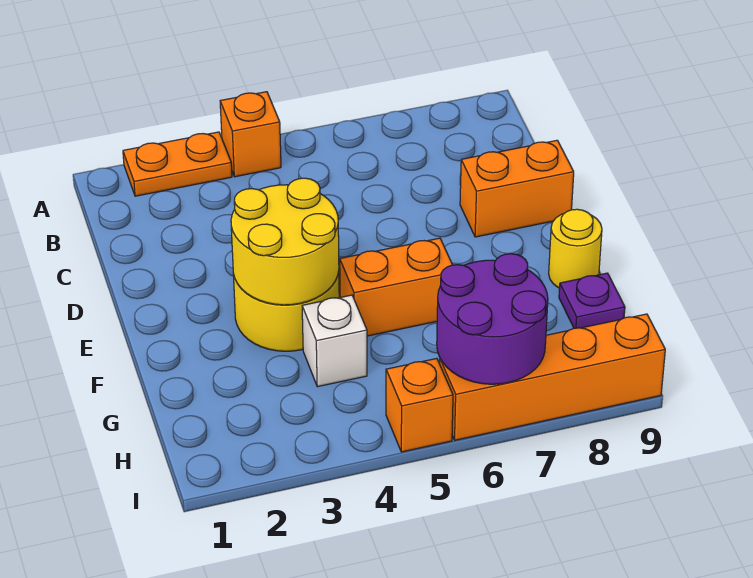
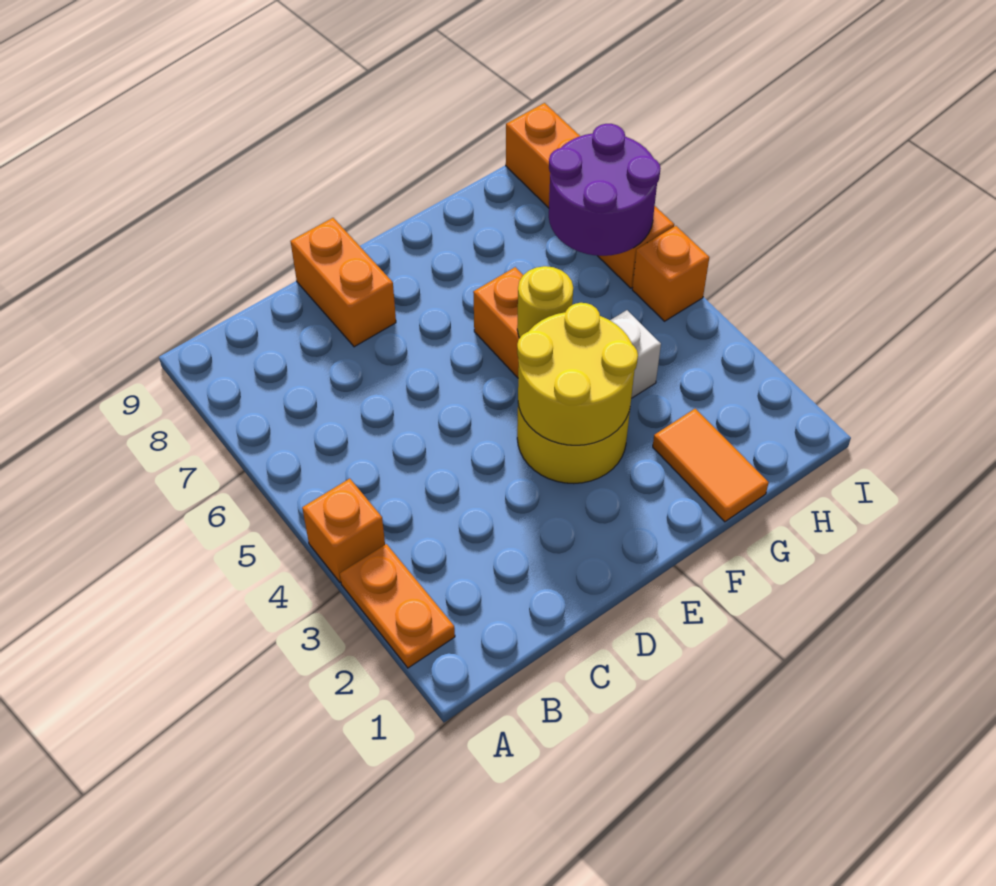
yellow 1x1 round brick [549,209,602,288] -> yellow 1x1 round brick moved to [517,266,573,338]
none -> orange 1x2 tile [653,409,769,522]
purple 1x1 plate [559,273,625,328] -> none

